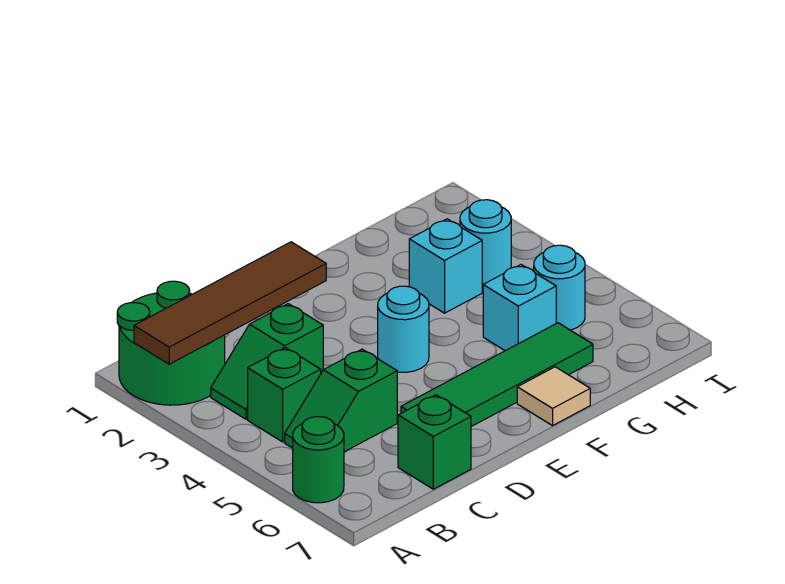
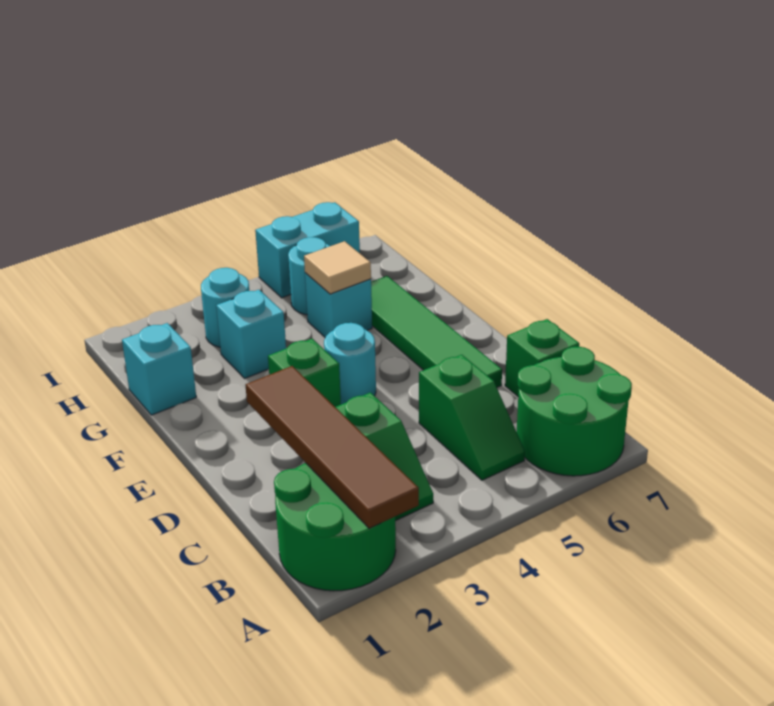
green 1x1 round brick [293,417,344,503] -> green 2x2 round brick [517,347,632,476]
green 1x1 brick [248,348,321,442] -> green 1x1 brick moved to [268,339,341,407]
tan 1x1 tile [517,367,590,426] -> tan 1x1 tile moved to [304,241,371,294]
none -> cyan 1x1 brick [122,323,196,415]
none -> cyan 1x2 brick [255,202,360,298]

